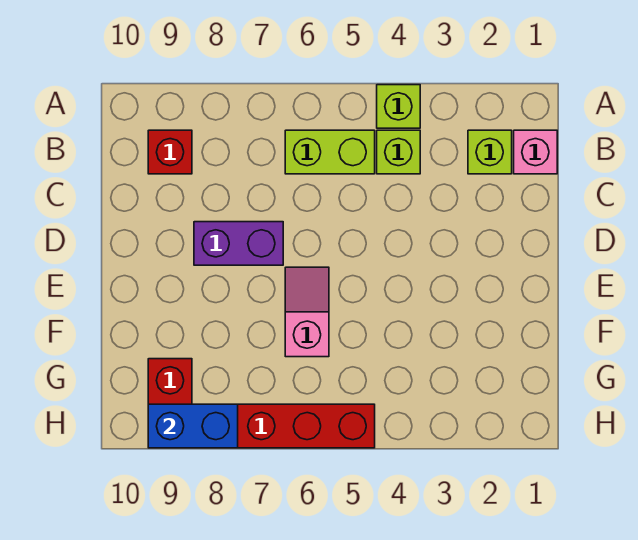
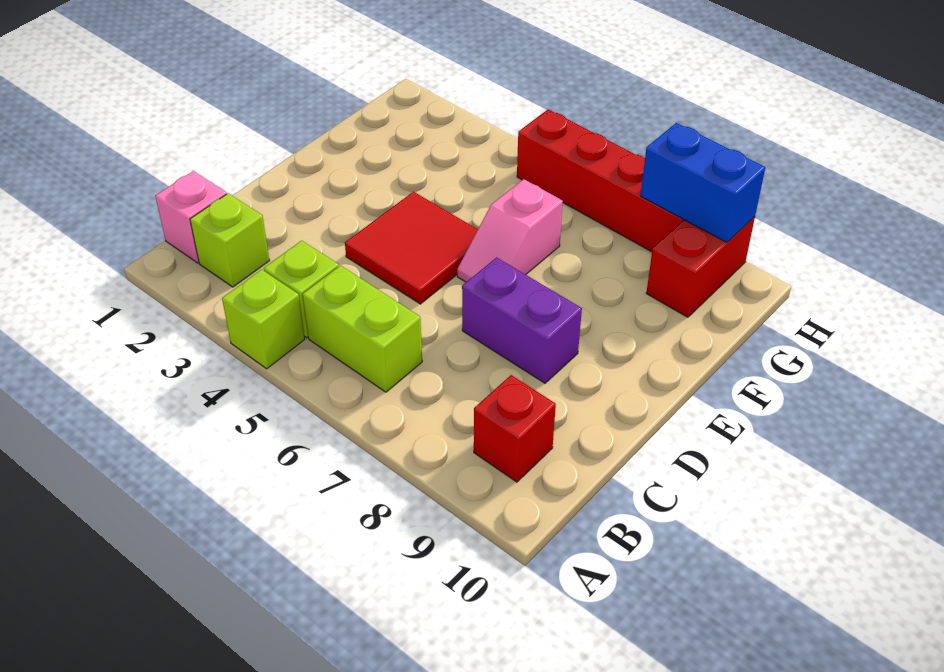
none -> red 2x2 tile [345,192,478,304]

